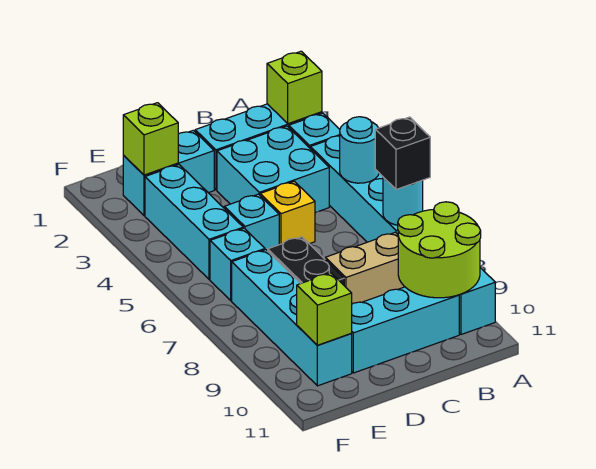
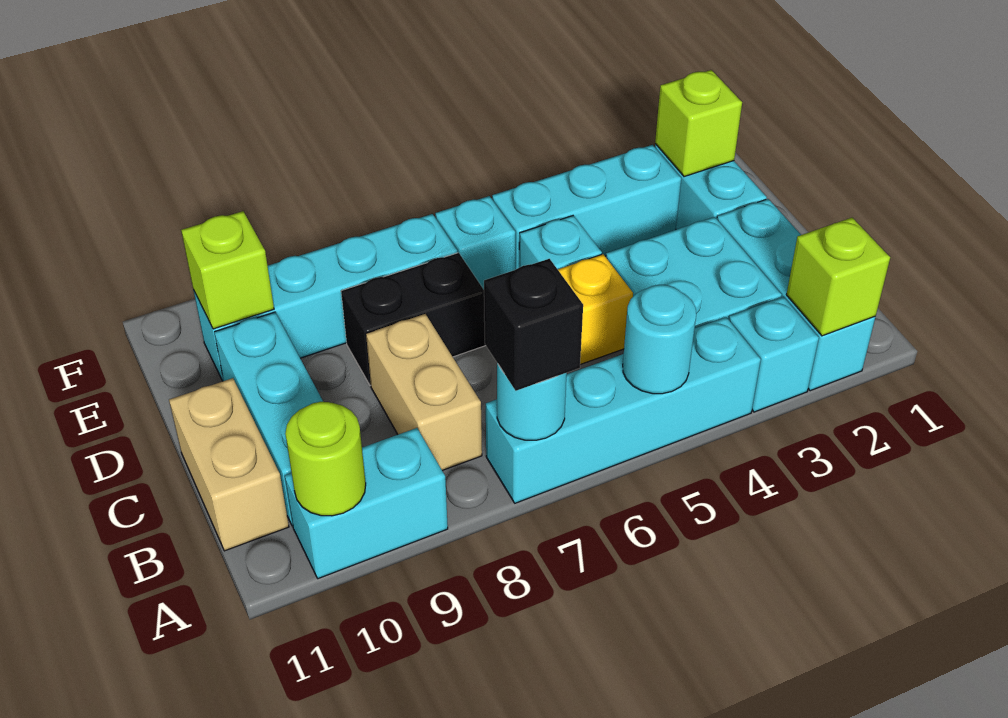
lime 2x2 round brick [398,202,481,298] -> lime 1x1 round brick [285,402,366,516]
none -> tan 1x2 brick [169,378,289,551]

